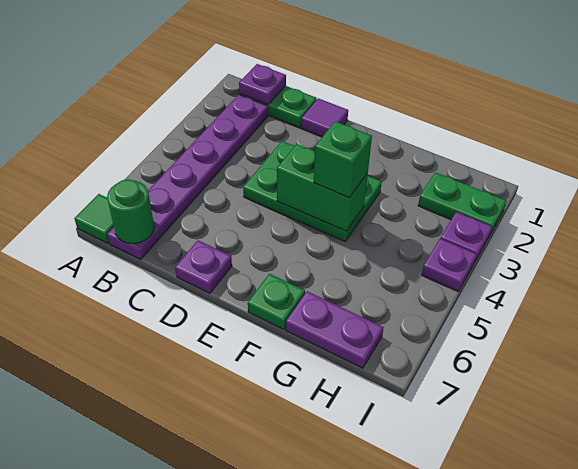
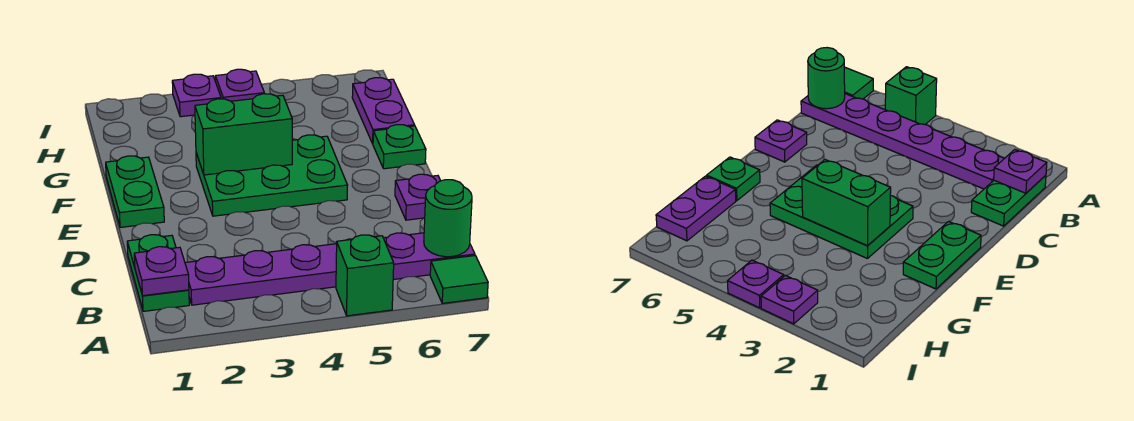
purple 1x1 tile [301,98,348,137] -> none
green 2x3 plate [243,141,382,241] -> green 2x3 plate turned to [196,135,348,216]
green 1x2 brick [277,144,368,231] -> green 1x2 brick turned to [195,94,292,175]
green 1x1 brick [314,121,372,197] -> green 1x1 brick moved to [336,235,394,316]
green 1x2 plate [418,172,506,234] -> green 1x2 plate moved to [106,156,164,227]

